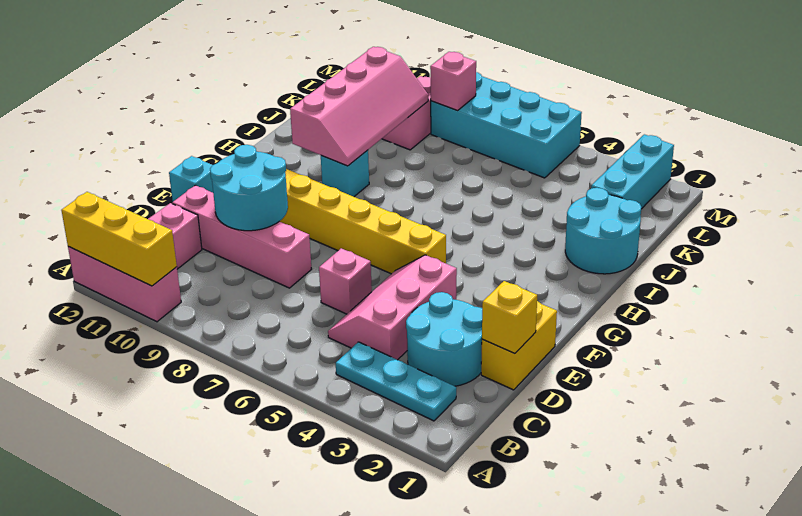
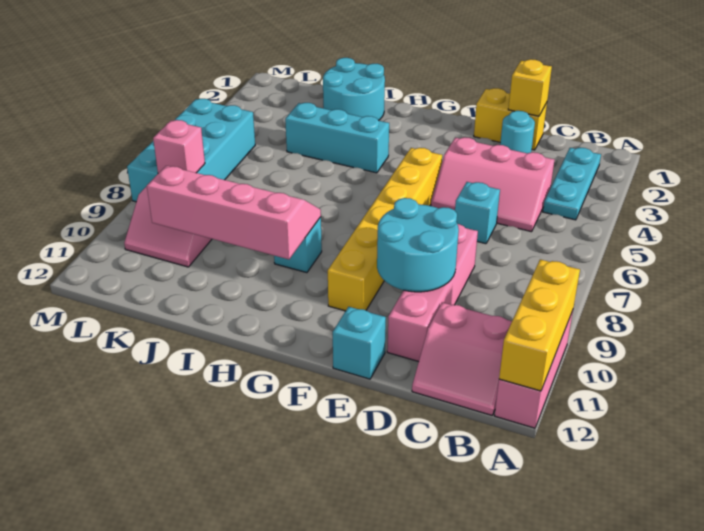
cyan 2x2 round brick [406,292,482,386] -> cyan 1x1 round brick [500,111,535,153]
pink 1x1 brick [319,248,372,314] -> cyan 1x1 brick [455,182,500,244]
cyan 1x3 brick [591,134,674,209] -> cyan 1x3 brick moved to [285,103,389,173]

